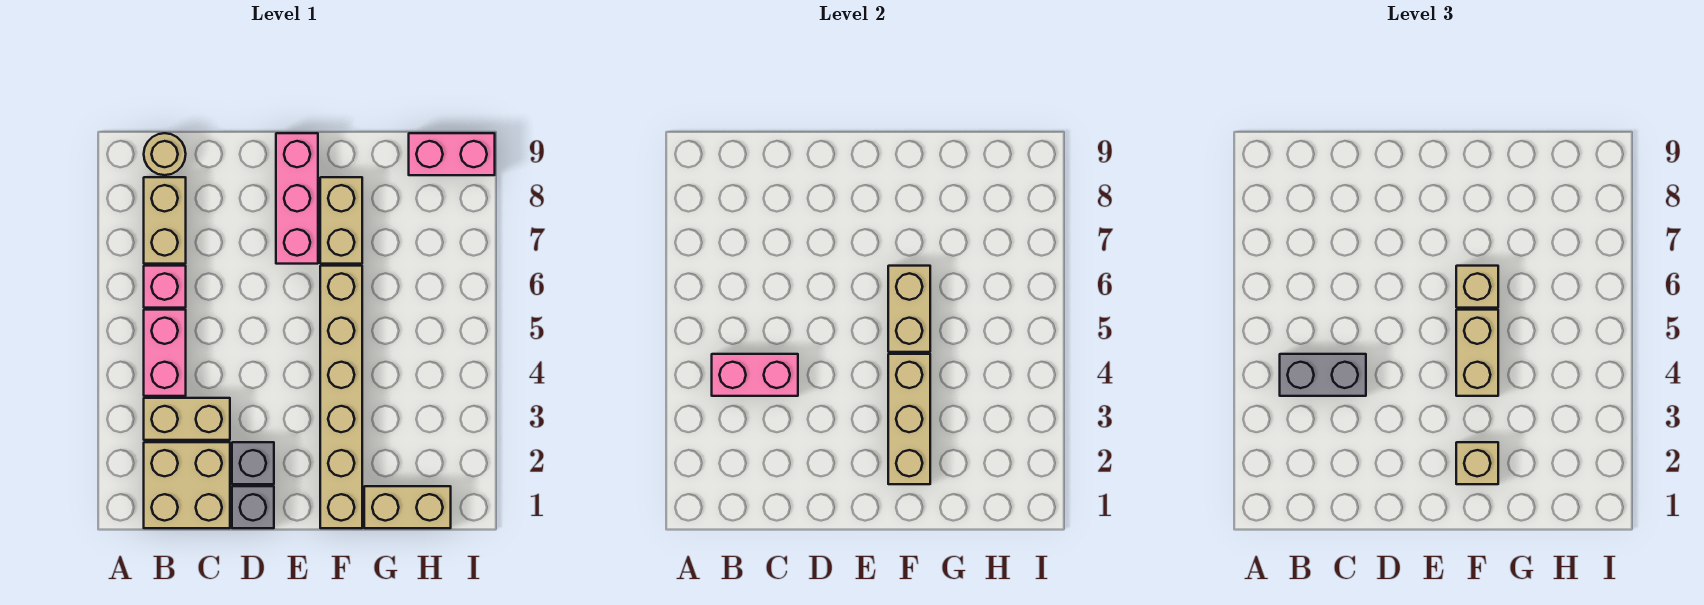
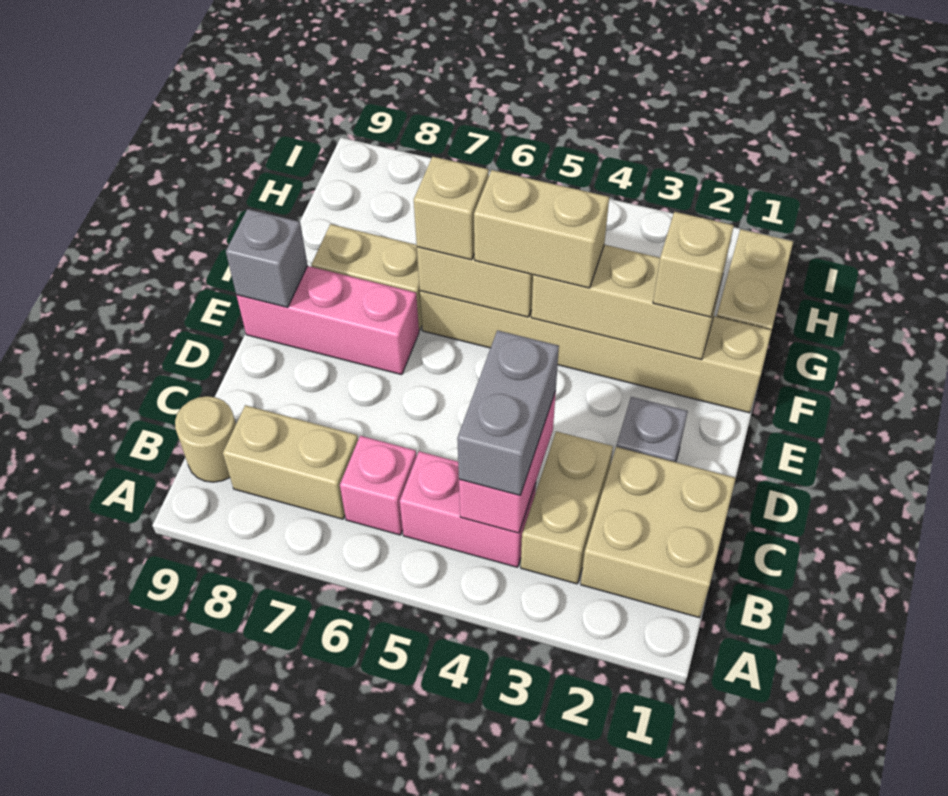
grey 1x1 brick [232,486,274,528] -> grey 1x1 brick moved to [226,209,308,307]
pink 1x2 brick [409,133,495,175] -> none

